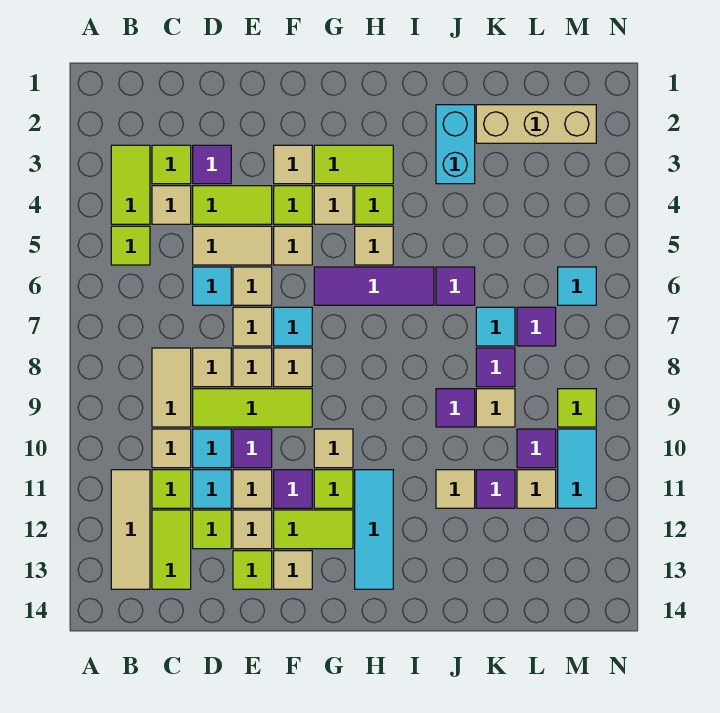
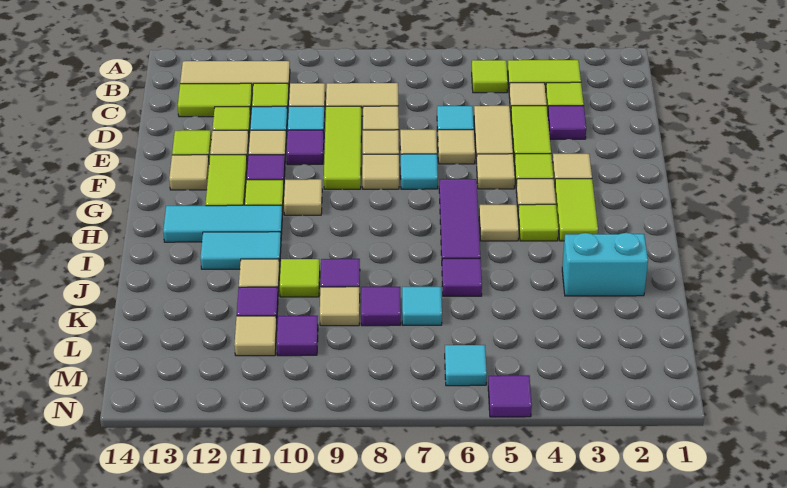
tan 1x3 brick [476,105,596,143] -> none
purple 1x1 tile [517,307,556,346] -> purple 1x1 tile moved to [488,375,532,417]
lime 1x1 tile [558,389,596,427] -> lime 1x1 tile moved to [280,259,320,297]
cyan 1x2 tile [558,429,596,508] -> cyan 1x2 tile moved to [200,232,281,269]

